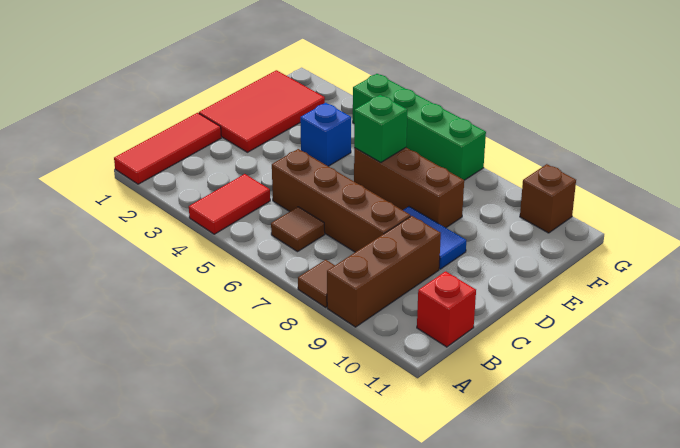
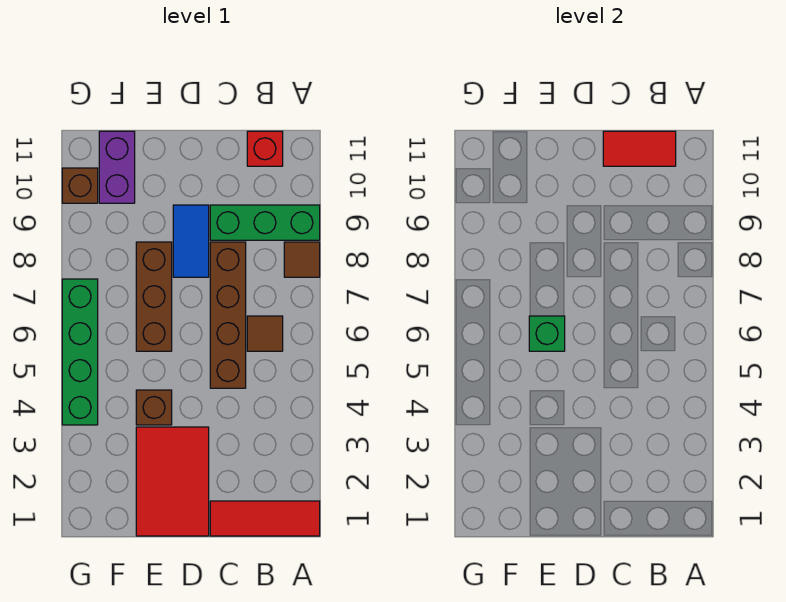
red 1x2 tile [189,174,270,234] -> red 1x2 tile moved to [603,131,676,166]
brown 1x3 brick [327,216,441,327] -> green 1x3 brick [210,205,320,240]
red 2x3 tile [199,70,325,152] -> red 2x3 tile turned to [136,427,209,536]
blue 1x1 brick [300,103,351,166] -> brown 1x1 brick [136,390,172,425]
none -> purple 1x2 brick [99,131,135,203]

